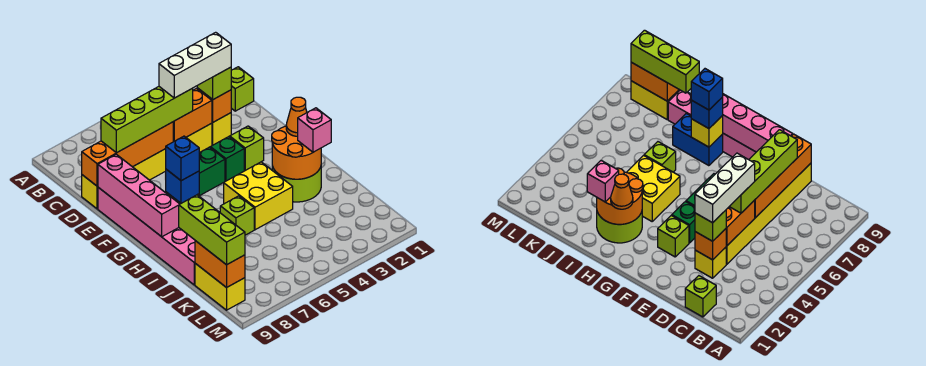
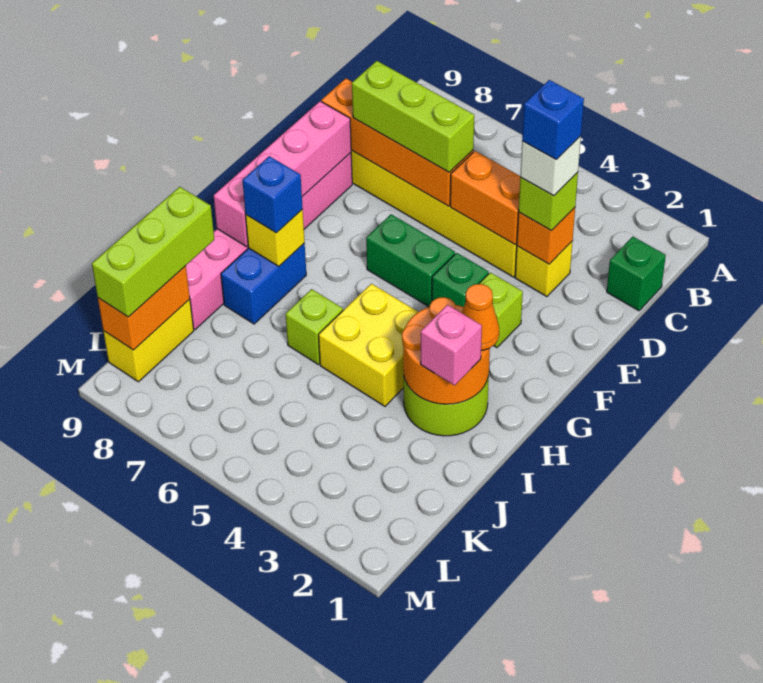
lime 1x1 brick [231,67,254,111] -> green 1x1 brick [607,237,666,311]
white 1x3 brick [159,32,231,98] -> white 1x1 brick [520,136,581,196]
lime 1x4 brick [101,87,193,153] -> lime 1x3 brick [352,61,474,172]
blue 1x1 brick [166,136,199,181] -> blue 1x1 brick moved to [522,80,584,160]

